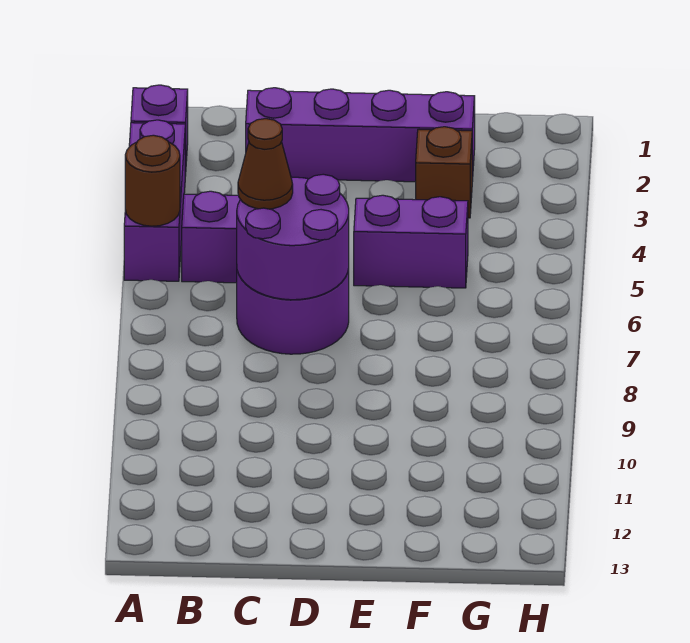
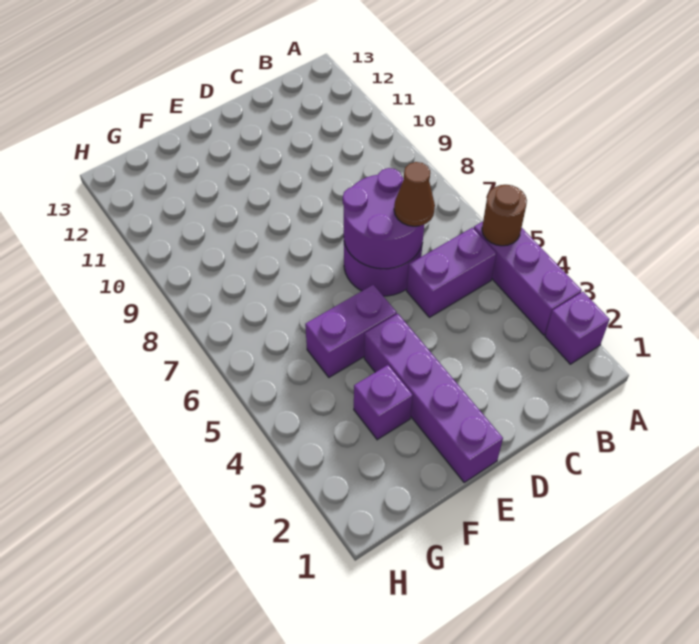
purple 1x4 brick [246,88,475,182] -> purple 1x4 brick turned to [364,314,503,482]
brown 1x1 brick [416,127,472,218] -> purple 1x1 brick [354,365,413,440]

